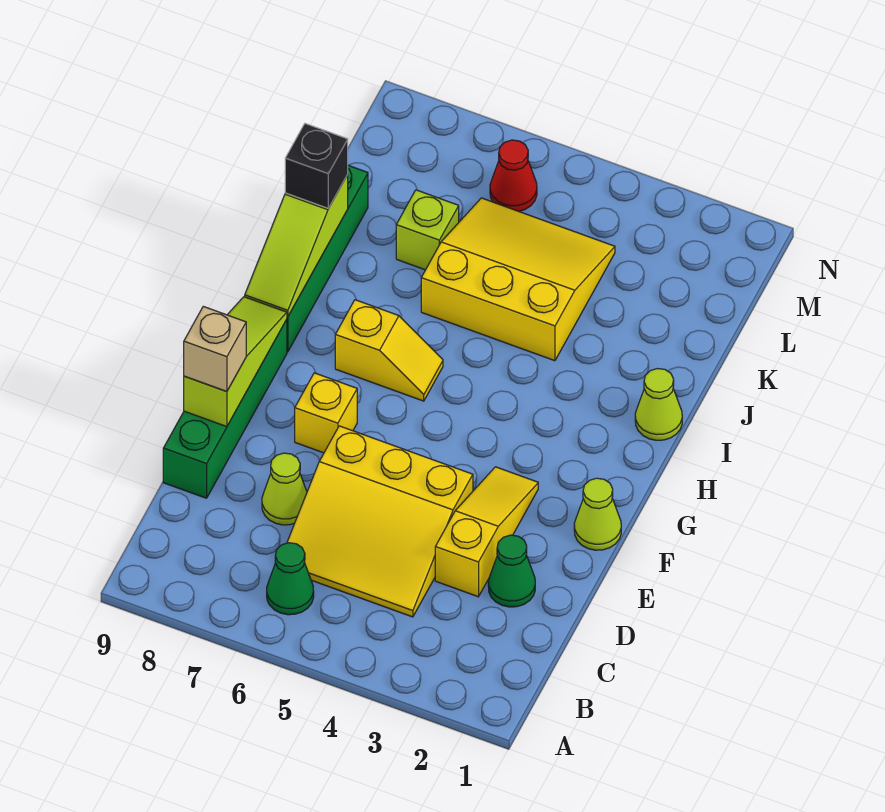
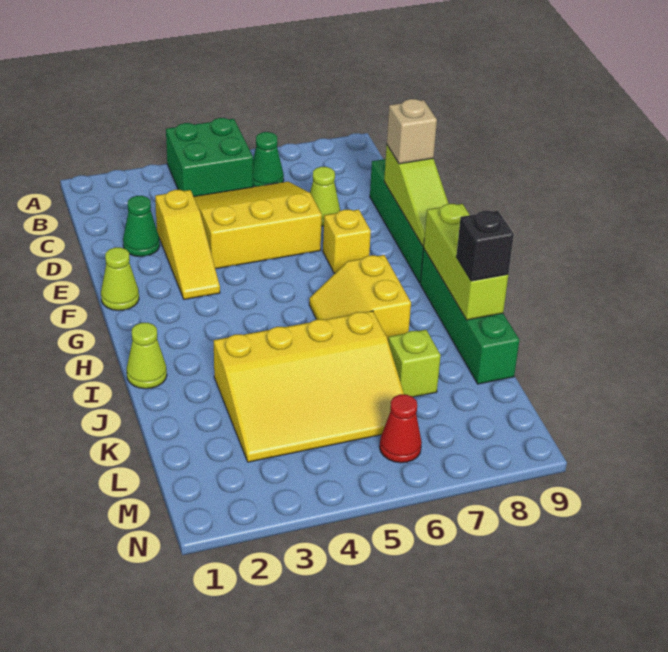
none -> green 2x2 brick [166,118,253,196]
yellow 1x2 slope [335,300,443,401] -> yellow 2x2 slope [309,255,411,340]
lime 1x3 slope [245,175,348,317] -> lime 1x3 brick [424,204,508,320]
yellow 3x3 slope [421,198,615,361] -> yellow 3x4 slope [214,311,404,462]

